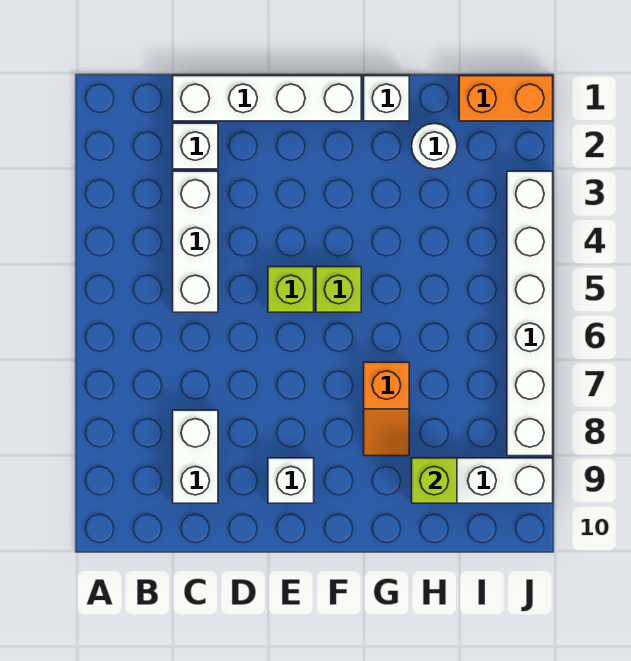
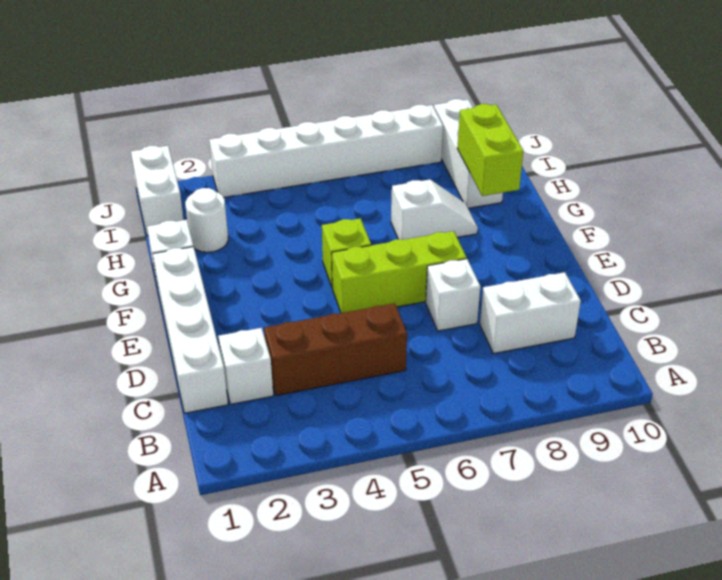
white 1x3 brick [173,171,218,312] -> brown 1x3 brick [264,303,407,396]
lime 1x1 brick [268,267,314,312] -> lime 1x3 brick [332,231,467,313]
white 1x1 brick [268,458,314,503] -> white 1x1 brick moved to [426,259,480,331]
orange 1x2 slope [364,362,409,456] -> white 1x2 slope [391,180,478,240]
lime 1x1 brick [412,458,457,503] -> lime 1x2 brick [457,104,523,196]
orange 1x2 brick [459,76,553,121] -> white 1x2 brick [131,146,184,236]

